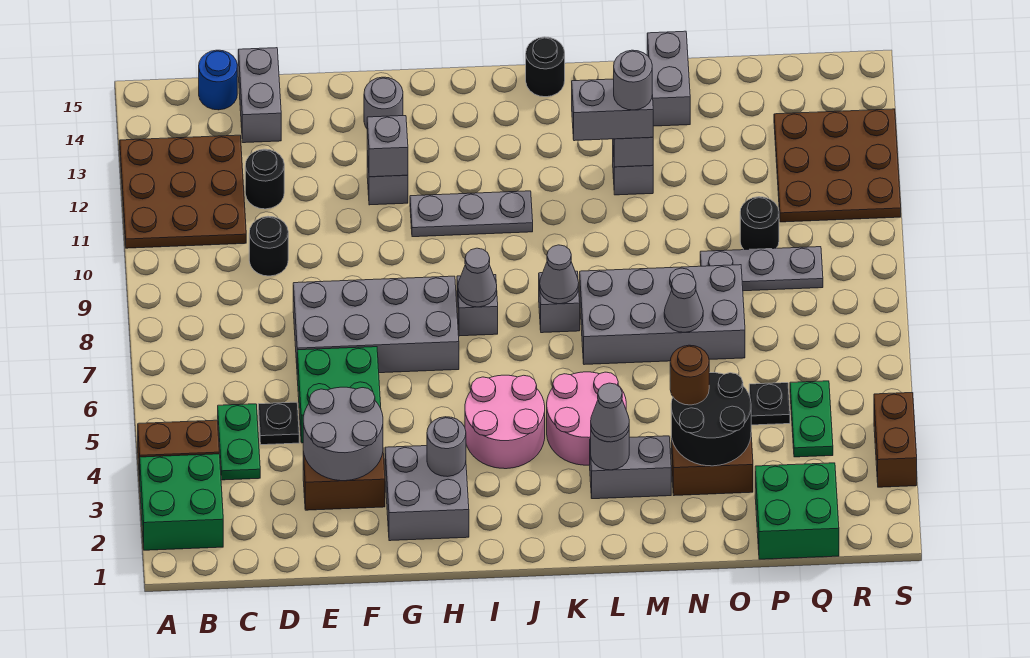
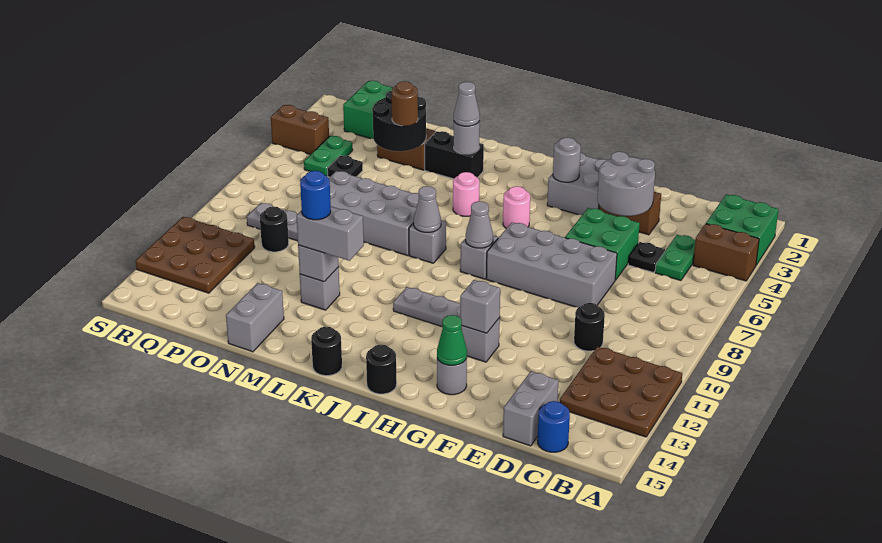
black 1x1 round brick [245,149,284,209] -> black 1x1 round brick moved to [366,345,397,394]
none -> green 1x1 cone [437,315,467,365]
pink 2x2 round brick [465,375,545,469] -> pink 1x1 round brick [503,186,530,228]
pink 2x2 round brick [547,372,626,465] -> pink 1x1 round brick [453,172,479,216]
grey 1x2 brick [590,436,671,499] -> black 1x2 brick [425,131,484,179]
grey 1x1 round brick [614,50,652,110] -> blue 1x1 round brick [300,171,331,220]
grey 1x1 cone [664,274,703,332] -> none
brown 1x2 brick [874,393,917,487] -> brown 1x2 brick turned to [271,105,329,154]

